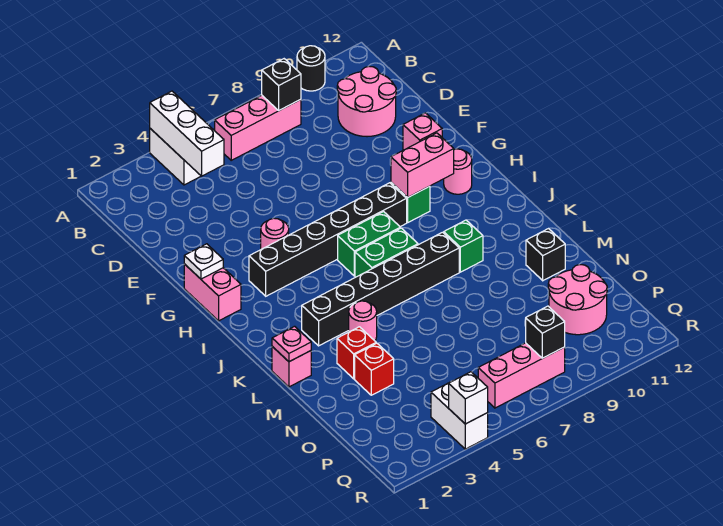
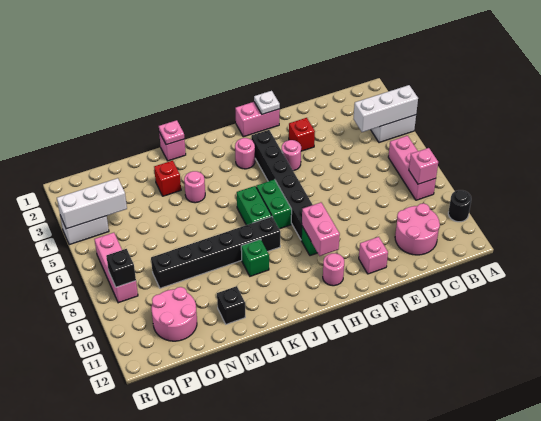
black 1x1 brick [262,59,301,110] -> pink 1x1 brick [409,148,438,184]
none -> pink 1x1 round brick [235,138,255,169]
black 1x6 brick [302,232,459,346] -> black 1x6 brick turned to [151,217,280,288]
red 1x1 brick [355,343,394,395] -> red 1x1 brick moved to [289,118,315,151]
white 1x1 brick [449,372,488,424] -> white 1x3 brick [57,178,127,229]

